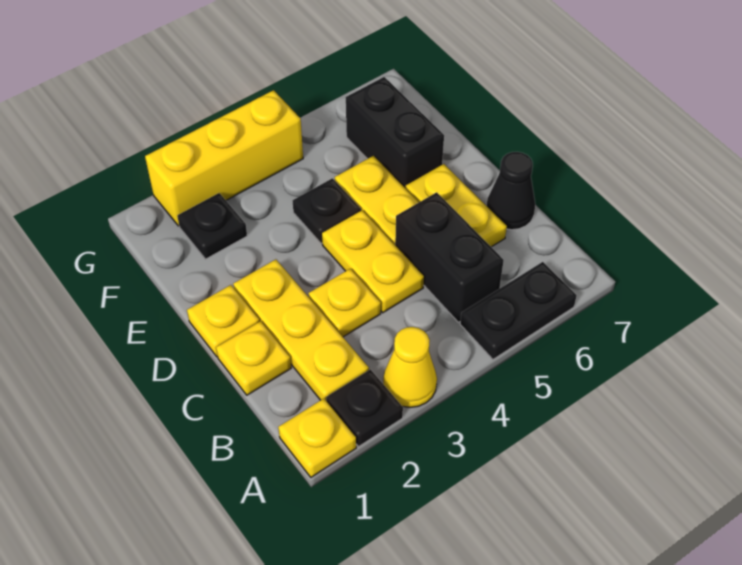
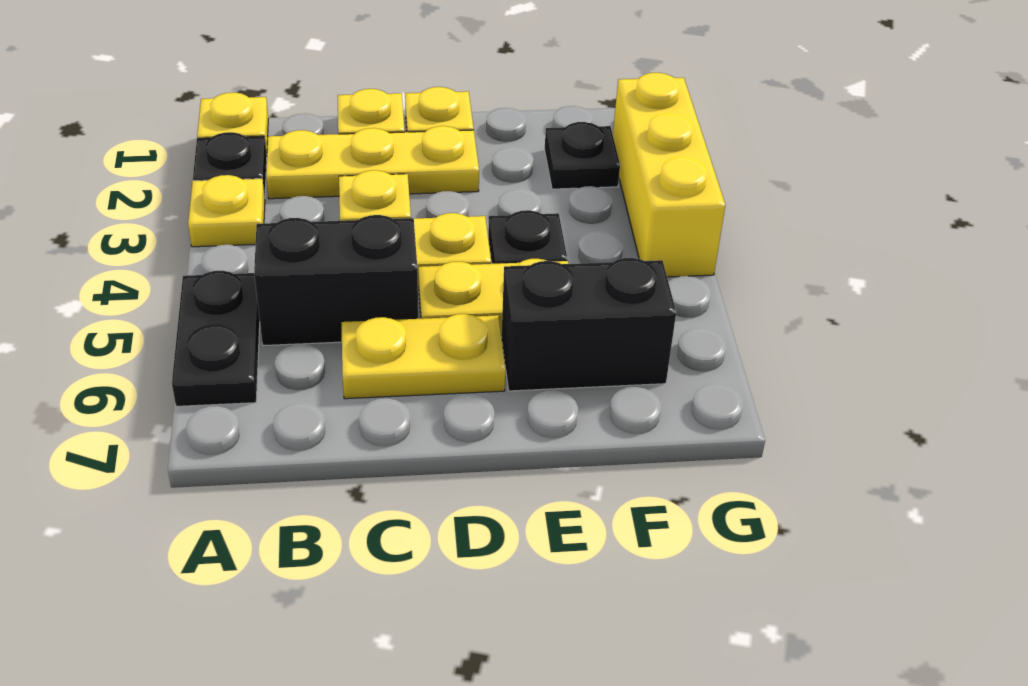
yellow 1x1 cone [383,327,437,407] -> yellow 1x1 plate [188,175,265,247]
black 1x1 cone [487,152,535,230] -> none

